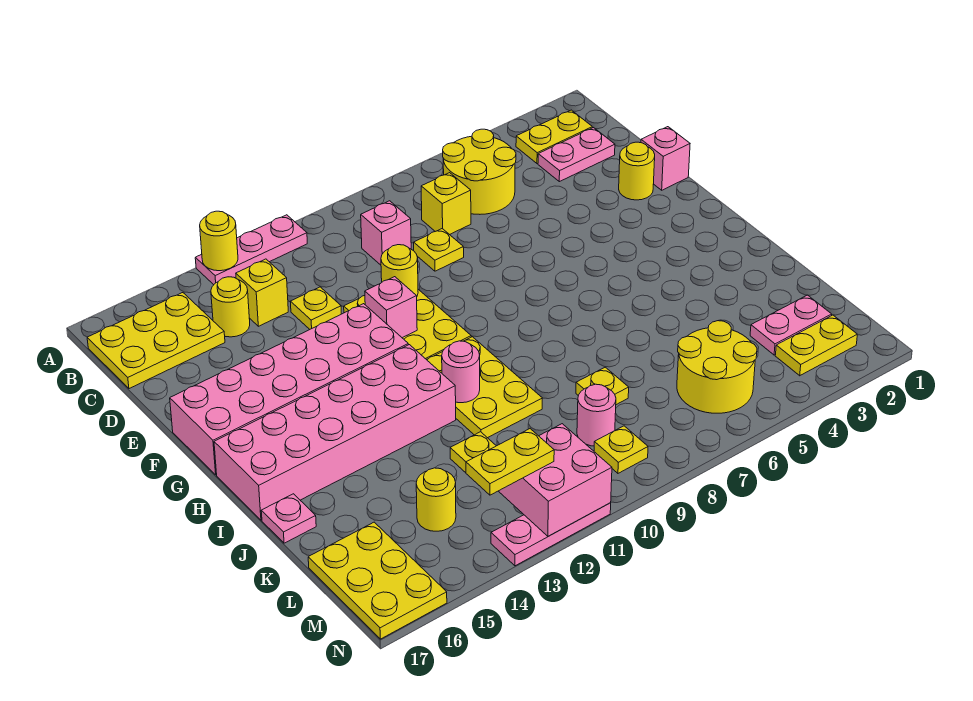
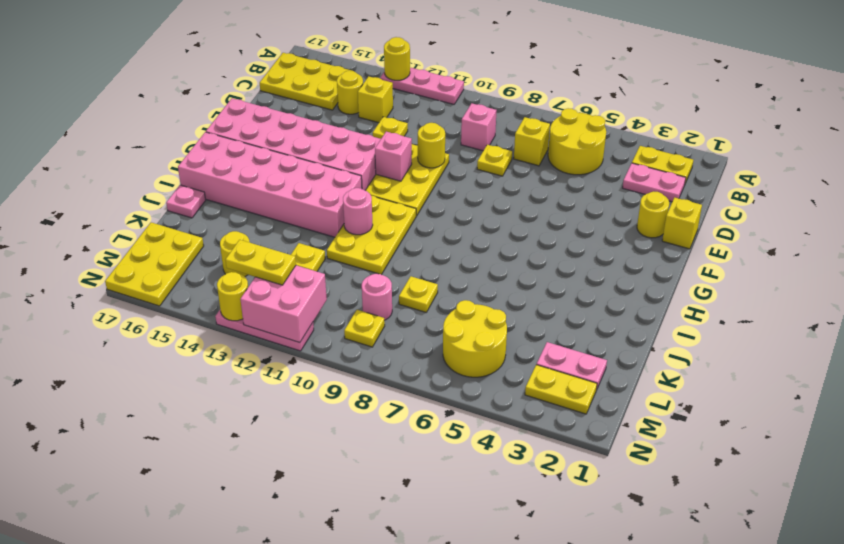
pink 1x1 brick [641,127,690,190] -> yellow 1x1 brick [662,197,702,249]
none -> yellow 1x1 round brick [217,272,248,321]

